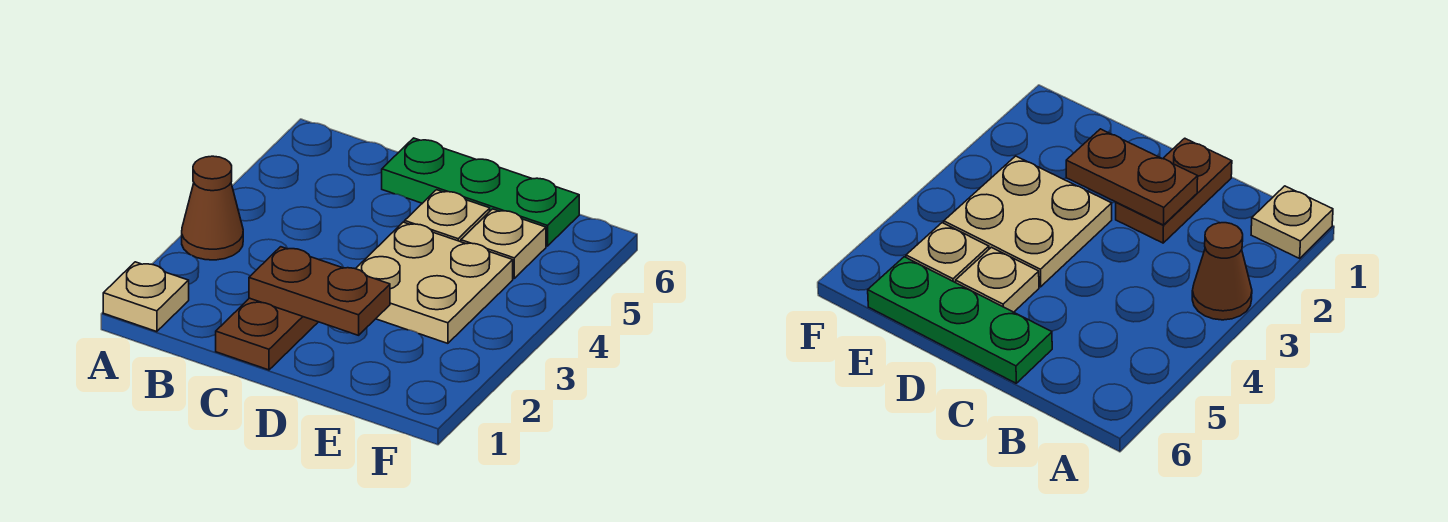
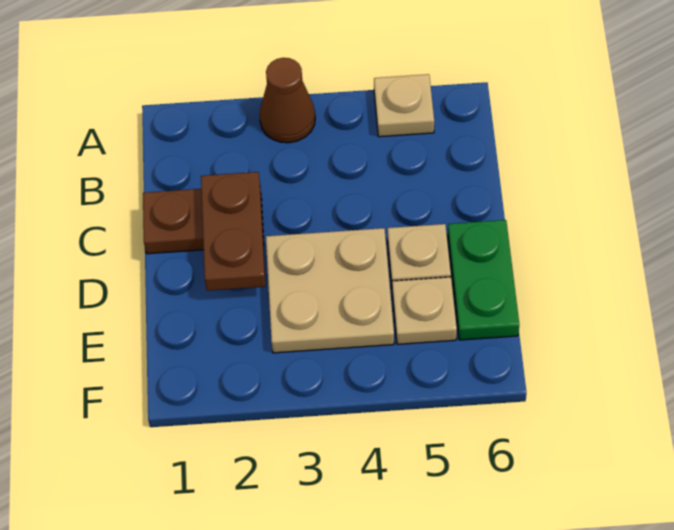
tan 1x1 plate [103,262,189,332] -> tan 1x1 plate moved to [374,74,434,137]
green 1x3 plate [382,138,579,246] -> green 1x2 plate [448,220,519,340]

